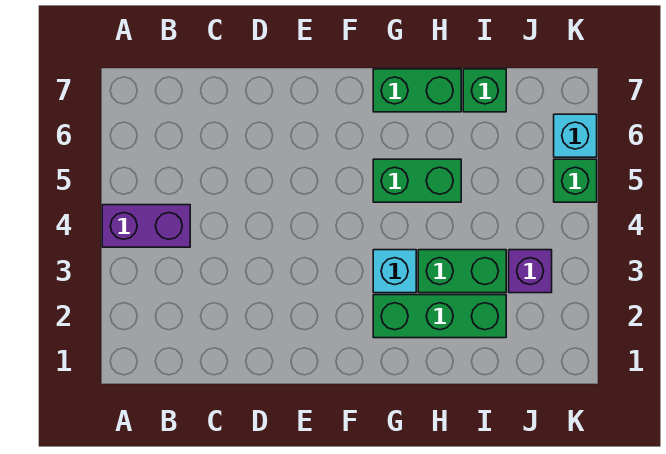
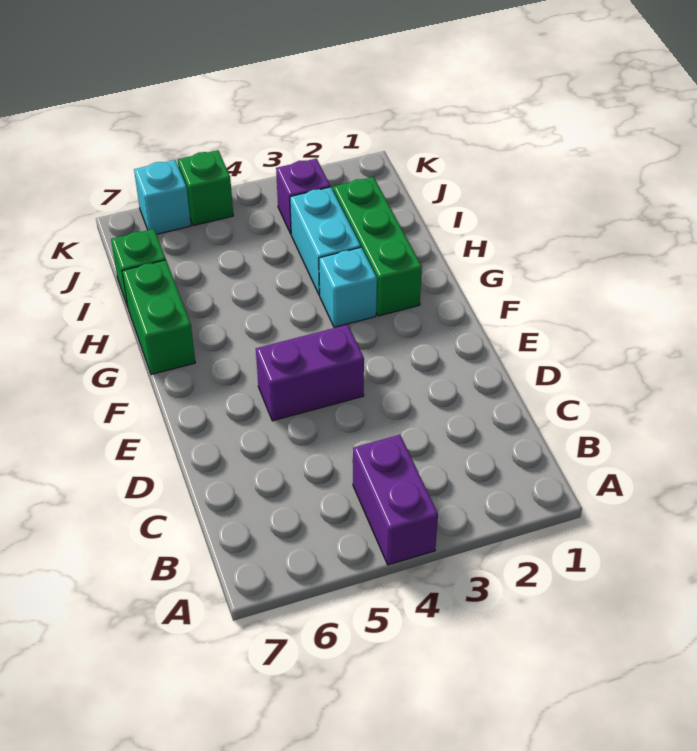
none -> purple 1x2 brick [256,325,364,421]
green 1x2 brick [373,159,461,202] -> none
green 1x2 brick [418,250,506,293] -> cyan 1x2 brick [290,187,361,295]

